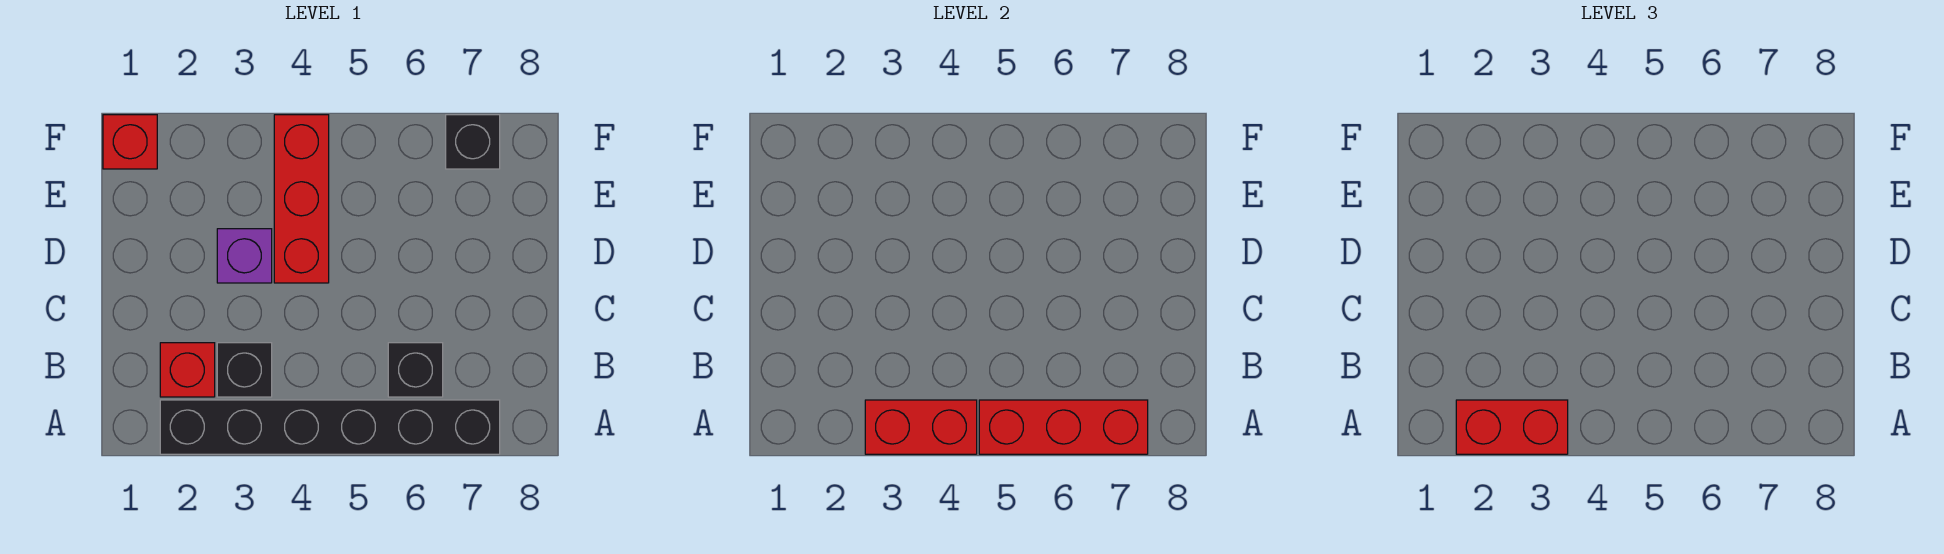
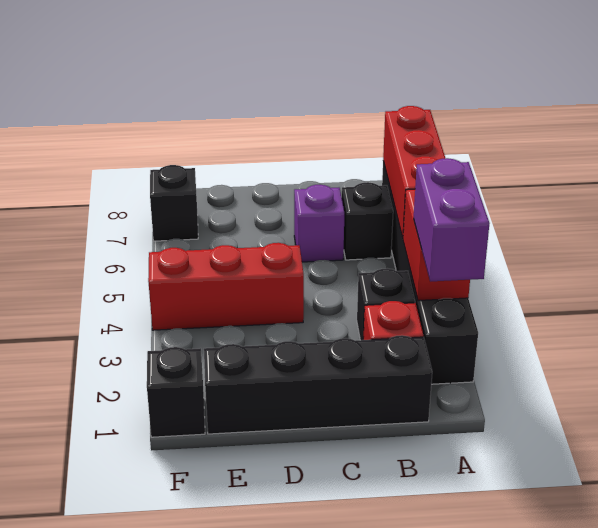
red 1x2 brick [1456,400,1568,454] -> purple 1x2 brick [414,158,490,281]
none -> black 1x4 brick [204,335,432,434]
purple 1x1 brick [217,229,272,283] -> purple 1x1 brick moved to [294,185,344,262]
red 1x1 brick [103,115,157,169] -> black 1x1 brick [147,347,205,437]

